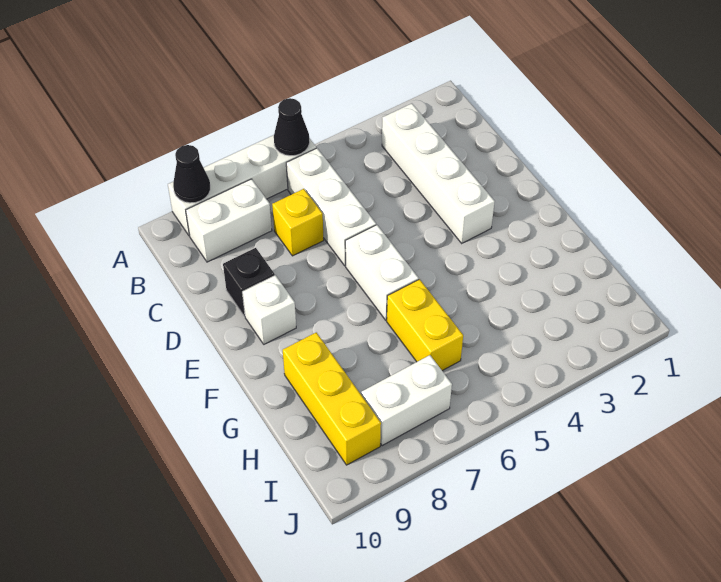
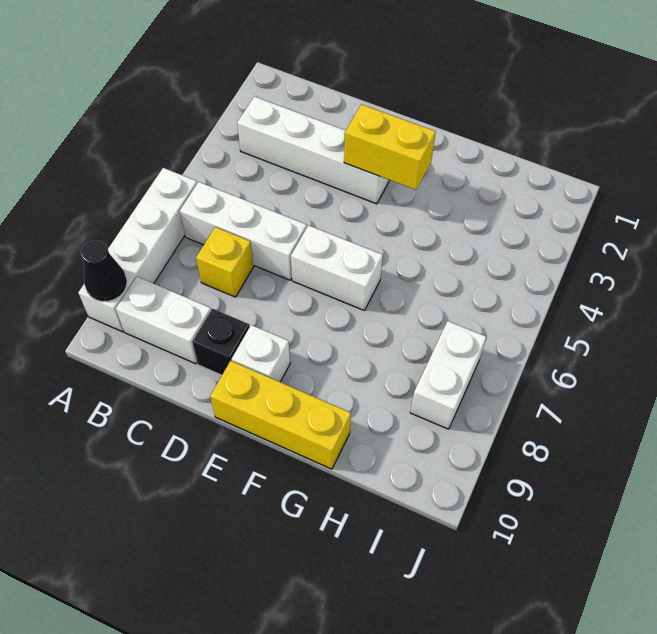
black 1x1 cone [274,98,310,156] -> none
white 1x2 brick [186,179,272,262] -> white 1x2 brick turned to [116,277,211,364]
yellow 1x2 brick [387,279,463,371] -> yellow 1x2 brick moved to [344,104,436,190]
yellow 1x3 brick [283,333,381,465] -> yellow 1x3 brick moved to [210,361,351,469]

